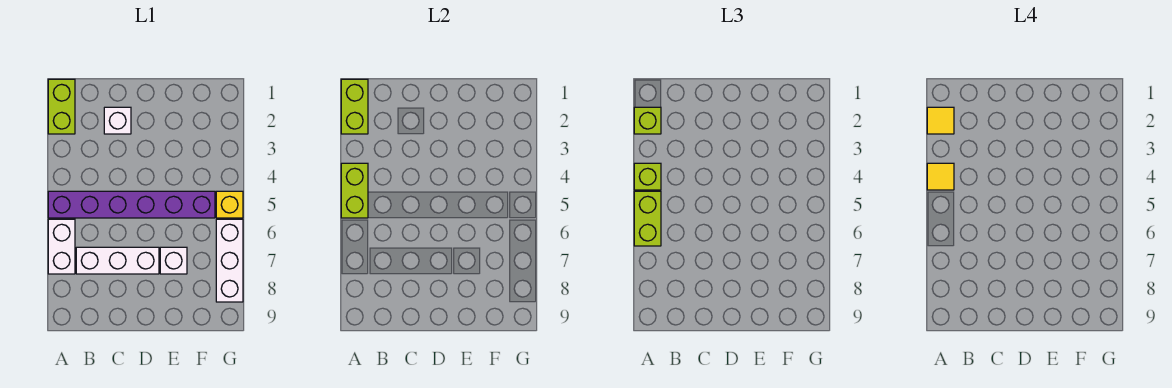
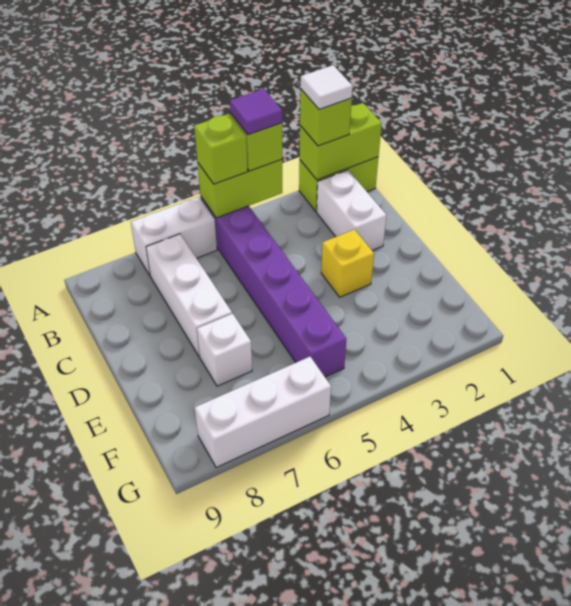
yellow 1x1 tile [927,107,954,134] -> white 1x1 tile [301,65,352,110]
yellow 1x1 tile [927,163,954,190] -> purple 1x1 tile [230,89,282,135]
lime 1x2 brick [634,191,661,246] -> lime 1x1 brick [194,114,248,184]
white 1x1 brick [104,107,131,134] -> white 1x2 brick [317,170,387,251]
yellow 1x1 brick [216,191,243,218] -> yellow 1x1 brick moved to [321,229,374,297]

